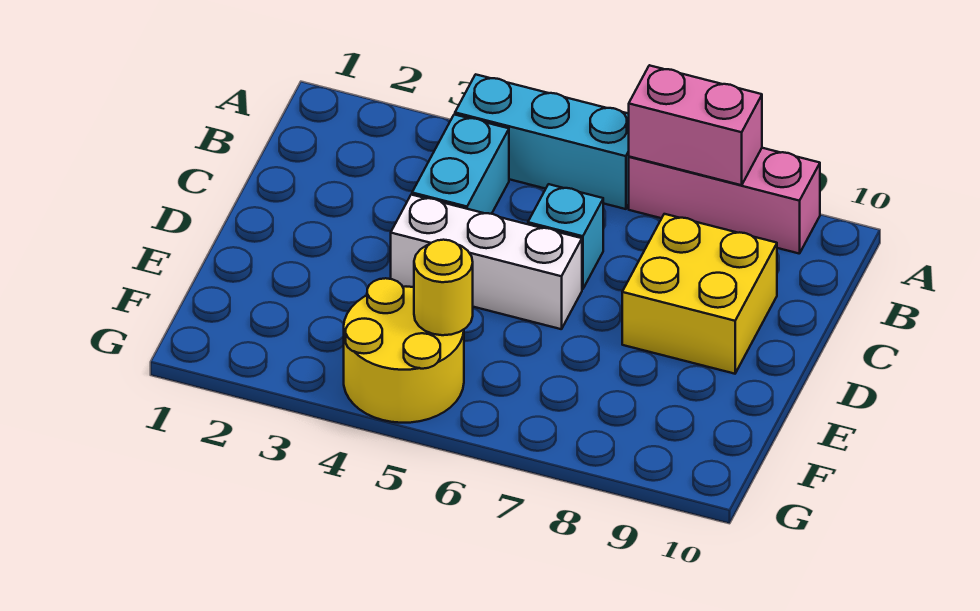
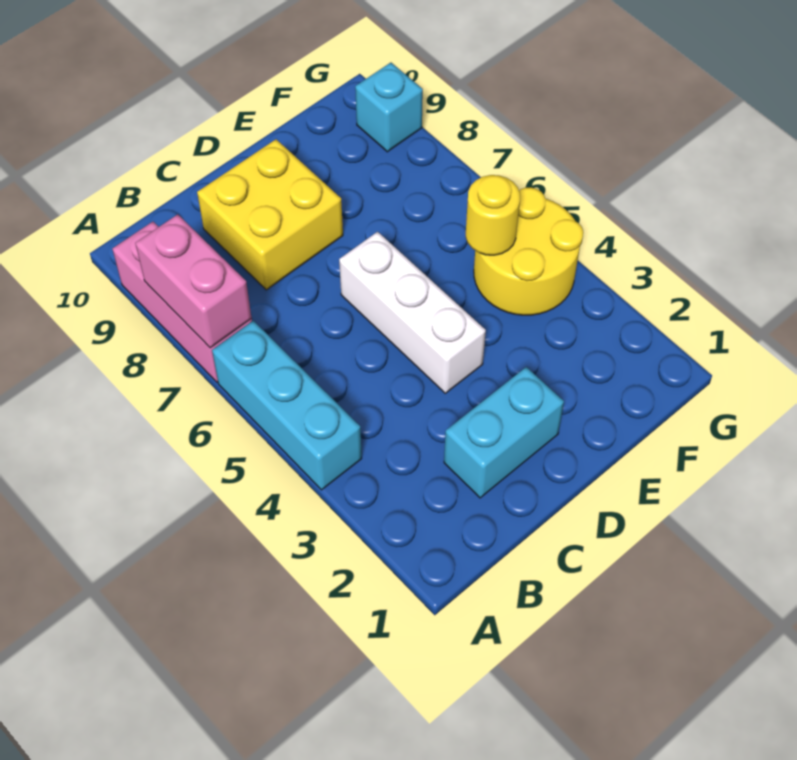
cyan 1x2 brick [412,115,509,214] -> cyan 1x2 brick moved to [444,367,564,498]
cyan 1x1 brick [528,184,603,289] -> cyan 1x1 brick moved to [355,63,423,152]

